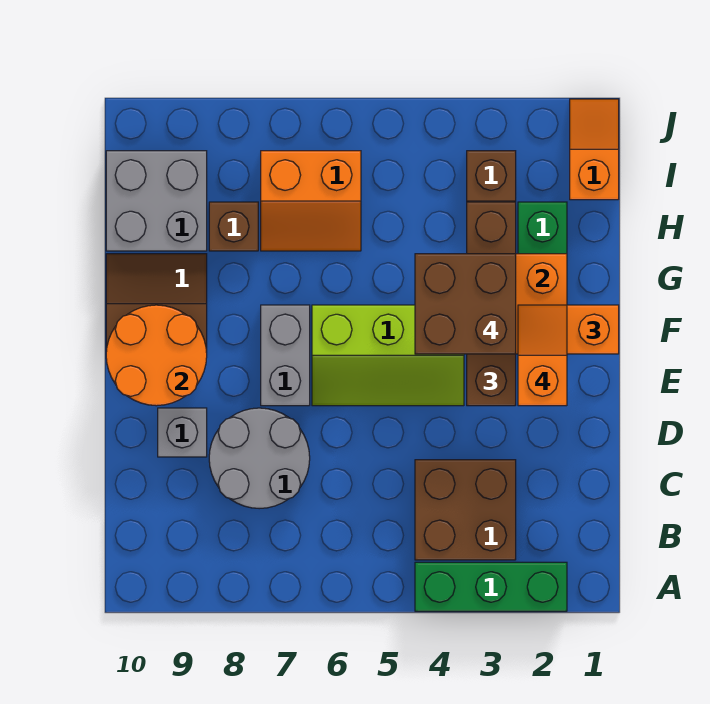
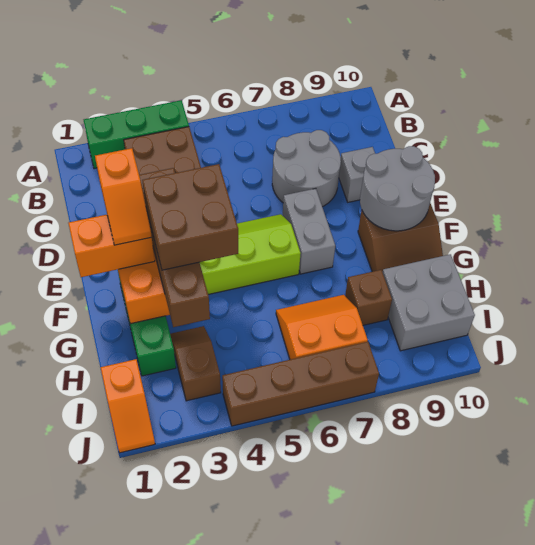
orange 2x2 round brick [106,305,207,406] -> grey 2x2 round brick [360,146,435,231]
none -> brown 1x4 brick [222,342,379,426]

